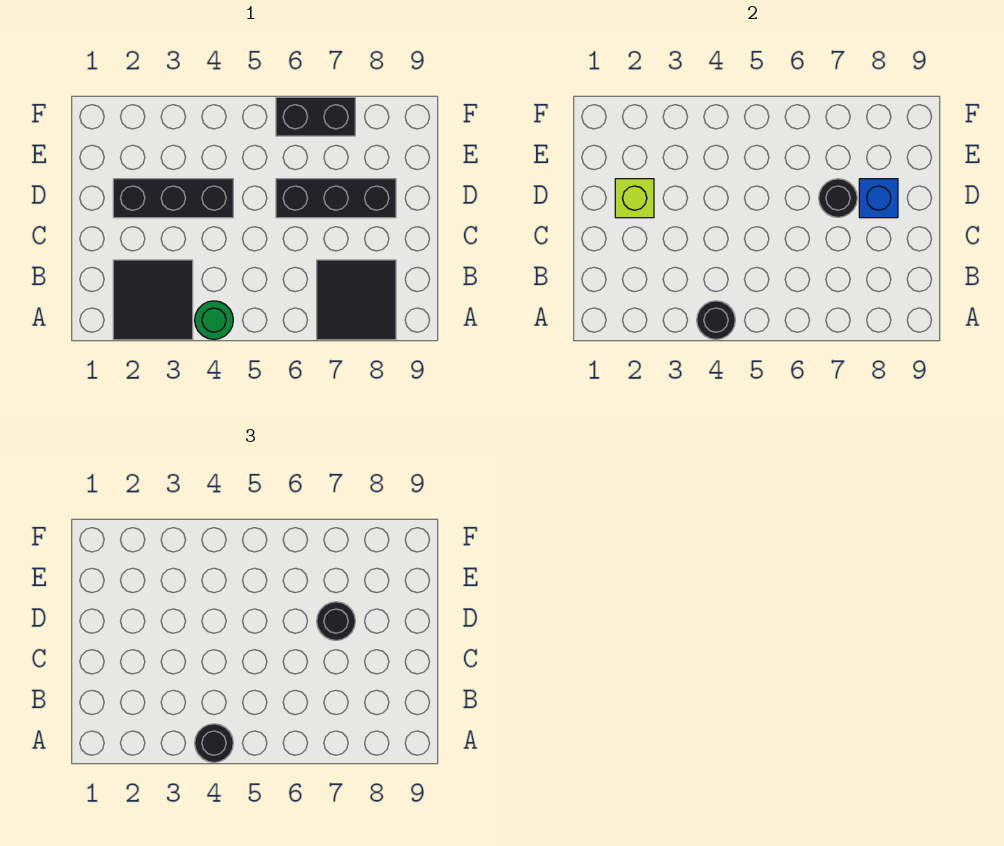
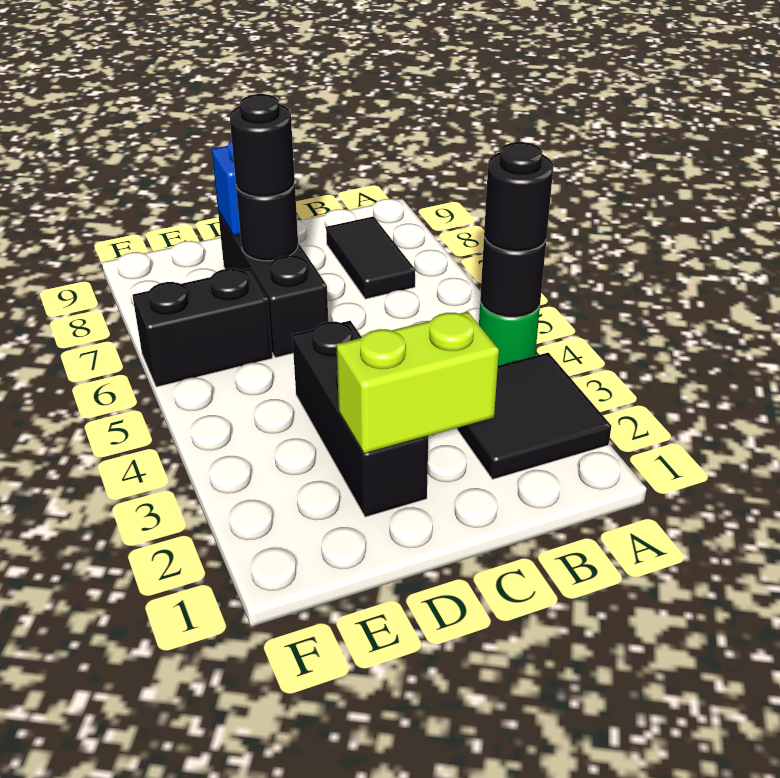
black 2x2 tile [317,260,396,340] -> black 1x2 tile [326,216,415,299]
lime 1x1 brick [615,179,654,218] -> lime 1x2 brick [336,312,499,454]
black 1x2 brick [276,97,355,136] -> black 1x2 brick turned to [132,269,272,387]

